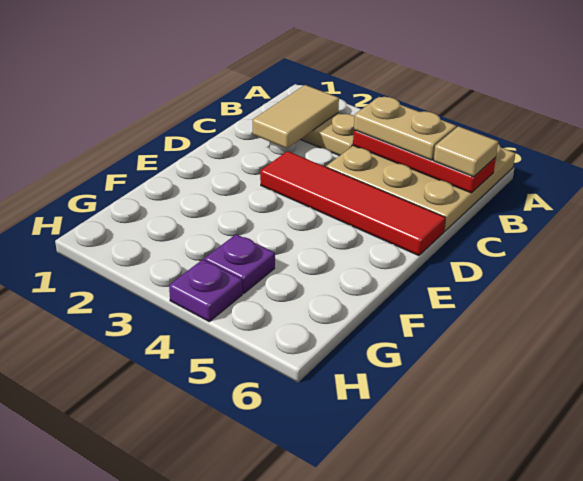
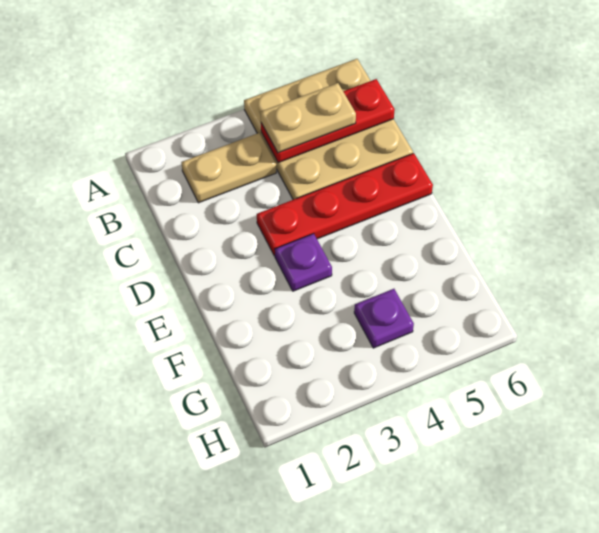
tan 1x2 tile [253,85,339,149] -> none
tan 1x1 tile [434,126,498,177] -> none
red 1x4 tile [260,151,445,256] -> red 1x4 plate [257,153,433,256]
purple 1x1 plate [169,260,242,322] -> purple 1x1 plate moved to [275,234,332,291]

